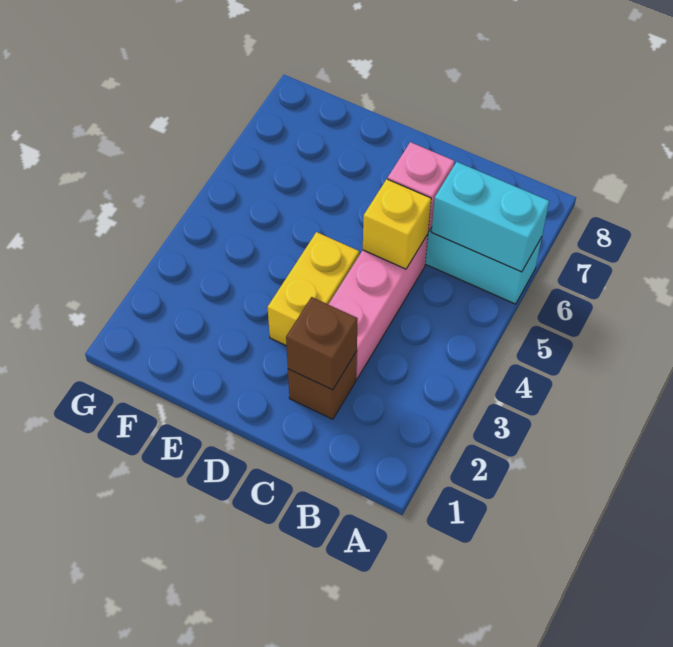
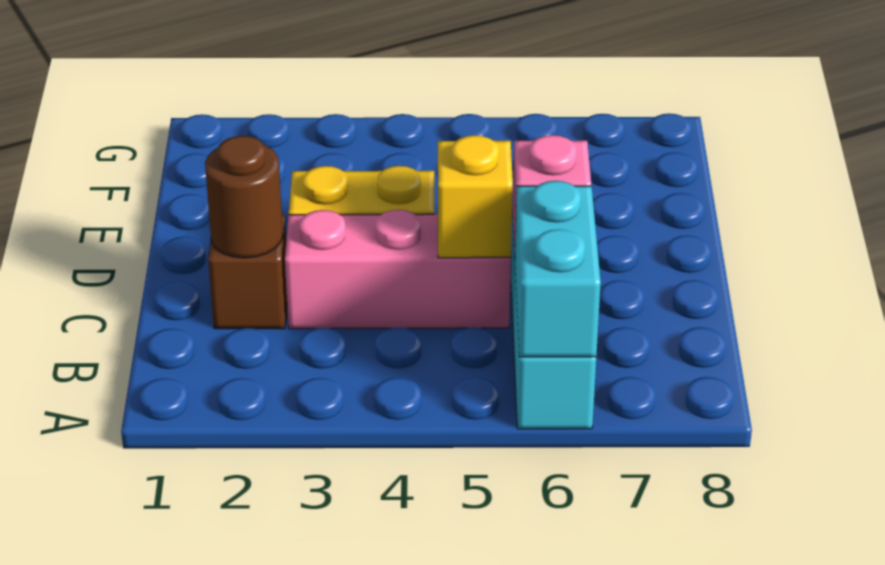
brown 1x1 brick [286,297,358,390] -> brown 1x1 round brick [205,136,283,258]

